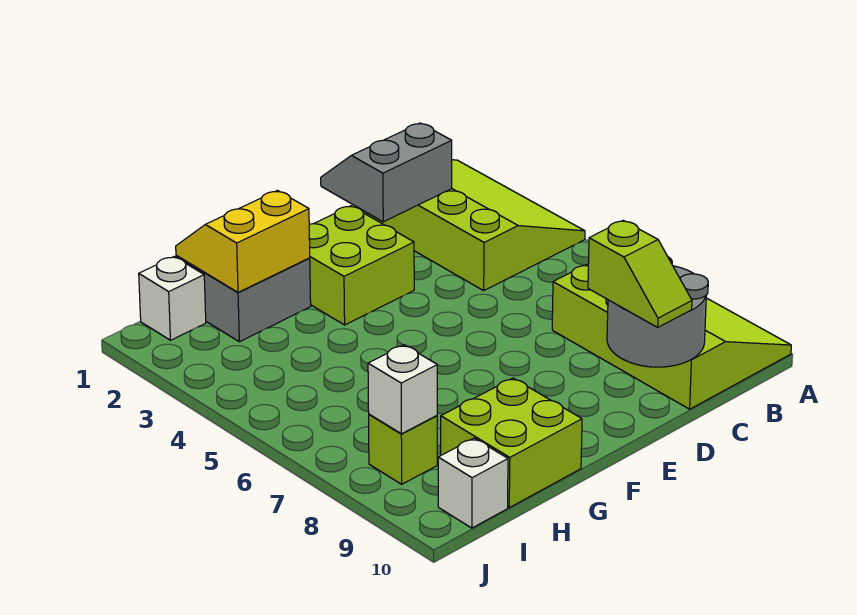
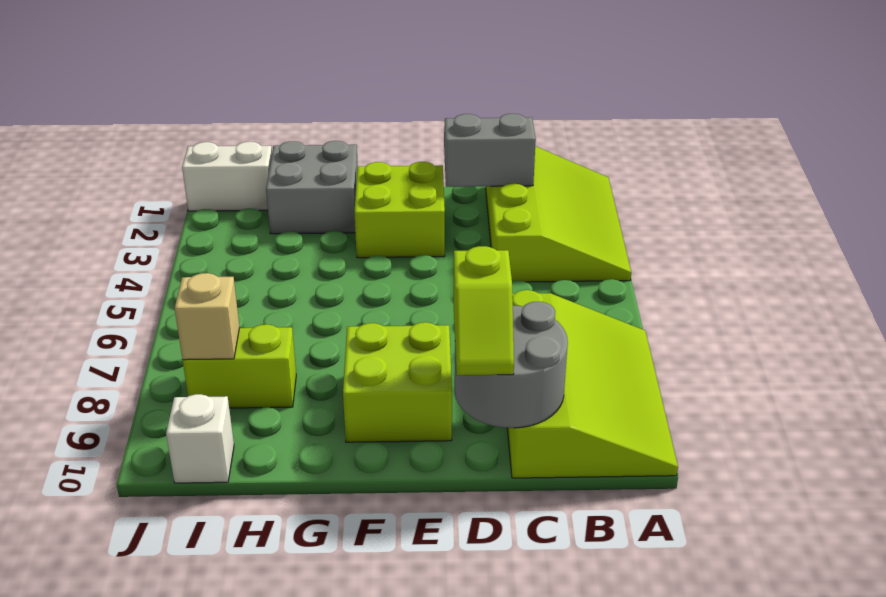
yellow 2x2 slope [176,191,310,292] -> none
lime 2x2 brick [441,378,582,508] -> lime 2x2 brick moved to [343,322,452,442]
white 1x1 brick [139,257,206,340] -> white 1x2 brick [182,142,272,211]
lime 1x1 brick [369,414,437,484] -> lime 1x2 brick [183,324,296,408]
white 1x1 brick [368,345,437,434] -> tan 1x1 brick [175,273,240,360]

